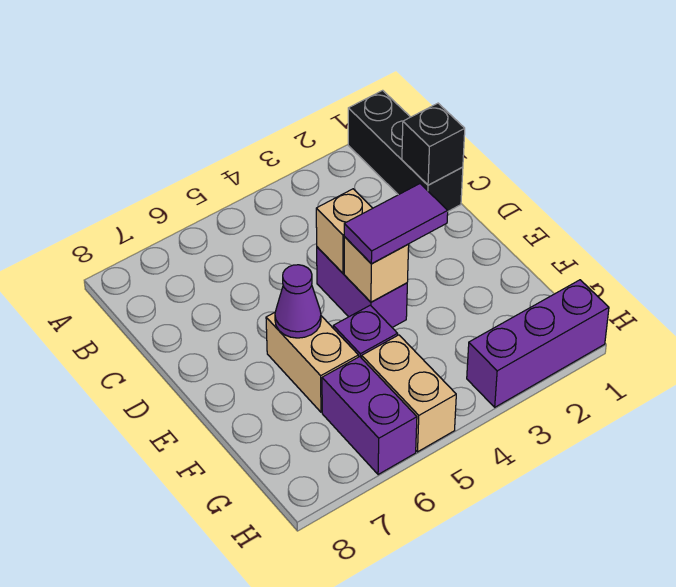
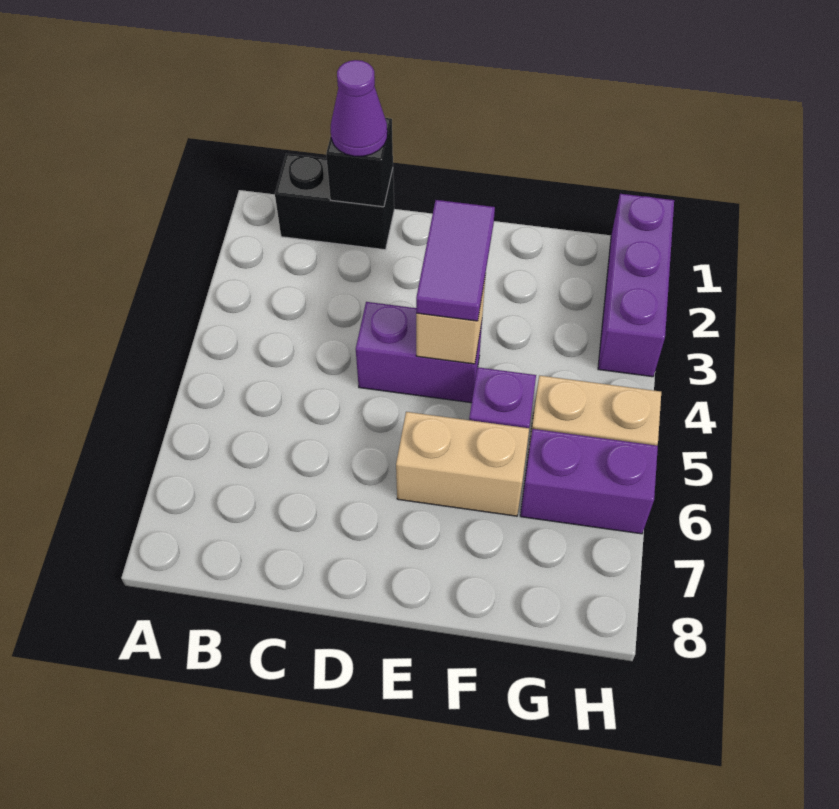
black 1x3 brick [348,90,463,211] -> black 1x2 brick [275,154,394,250]
tan 1x1 brick [316,189,373,273] -> none
purple 1x1 cone [275,265,321,338] -> purple 1x1 cone moved to [331,60,387,156]

